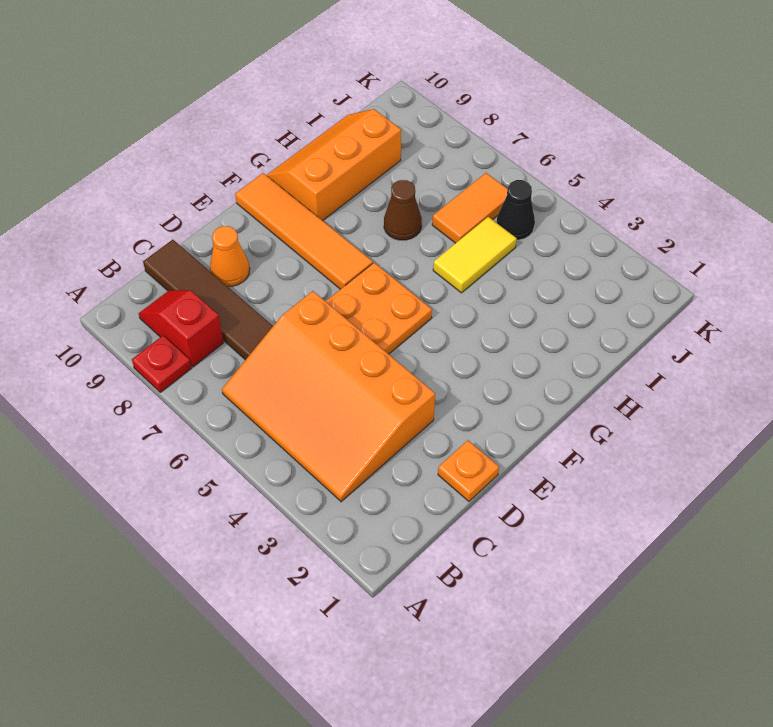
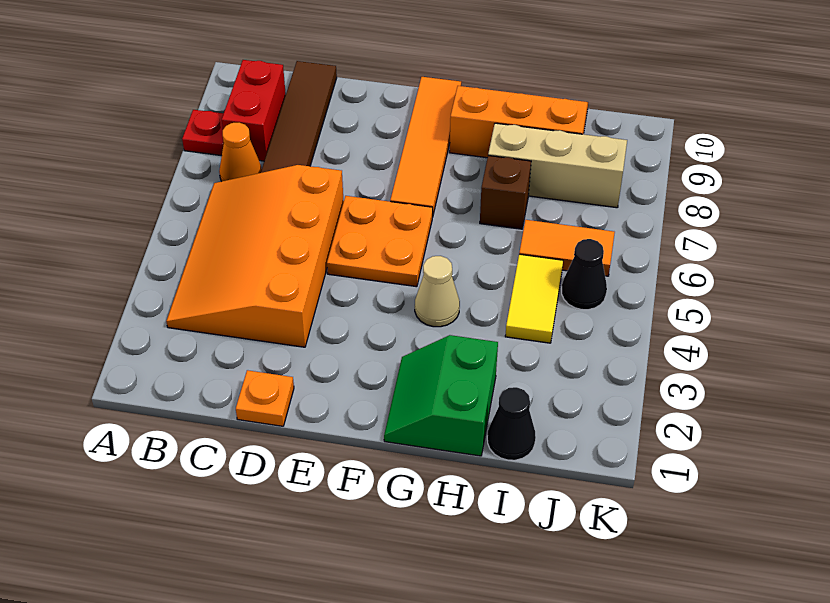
red 1x2 slope [139,290,223,367] -> red 1x2 brick [222,60,286,161]
orange 1x1 cone [210,226,250,286] -> orange 1x1 cone moved to [219,123,262,181]
none -> green 2x2 slope [384,335,498,456]
none -> tan 1x1 cone [415,256,460,327]
yellow 1x2 tile [433,217,517,293] -> yellow 1x2 tile turned to [505,254,563,343]
brown 1x1 cone [384,180,422,240] -> brown 1x1 brick [480,155,531,229]
none -> tan 1x3 brick [488,123,627,208]
none -> black 1x1 cone [487,387,536,460]

